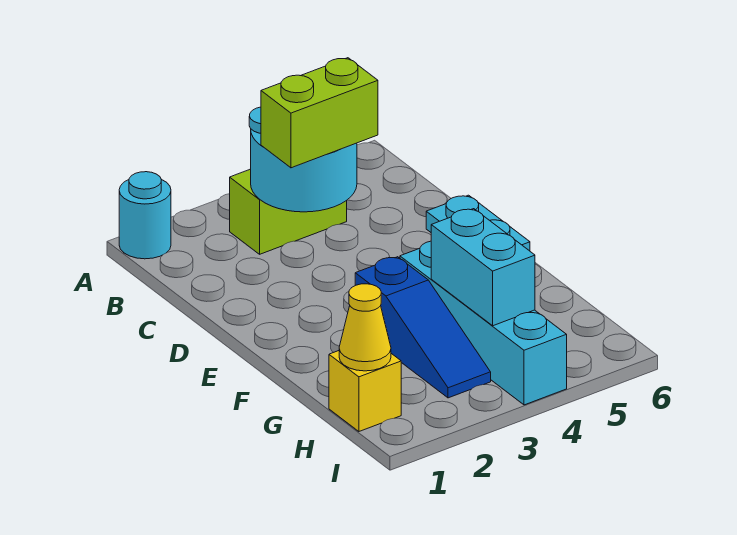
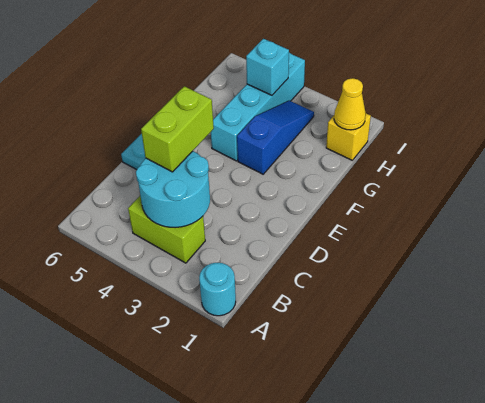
lime 1x2 brick [261,58,378,168] -> lime 1x2 brick turned to [141,86,214,172]
cyan 1x2 brick [431,209,535,326] -> cyan 1x1 brick [246,39,289,95]

